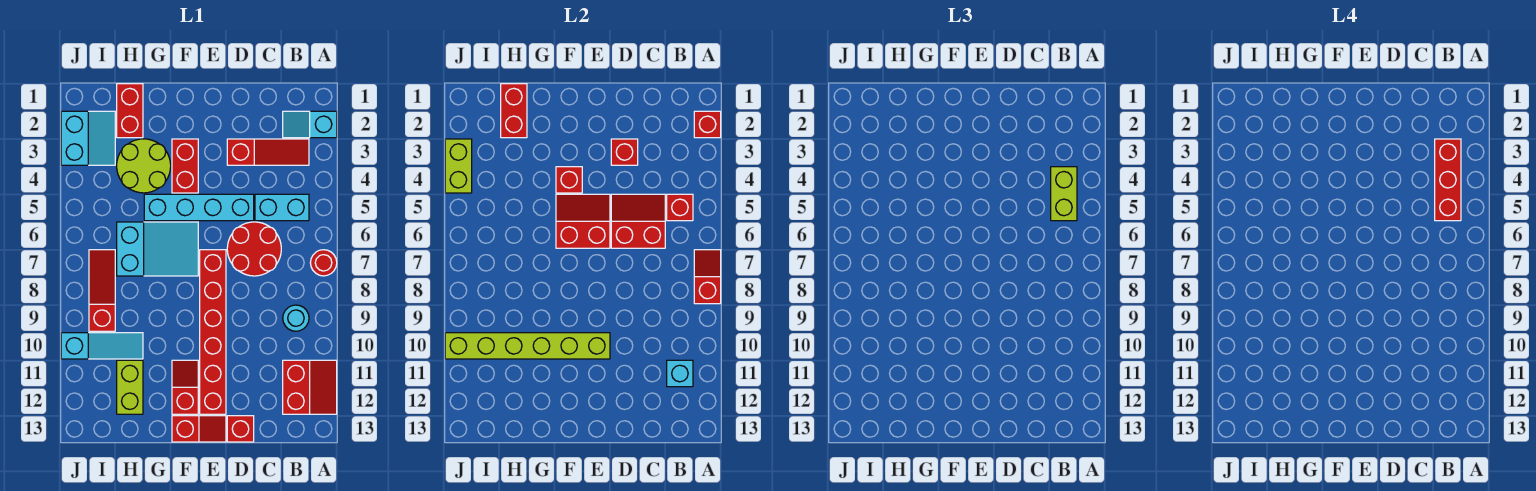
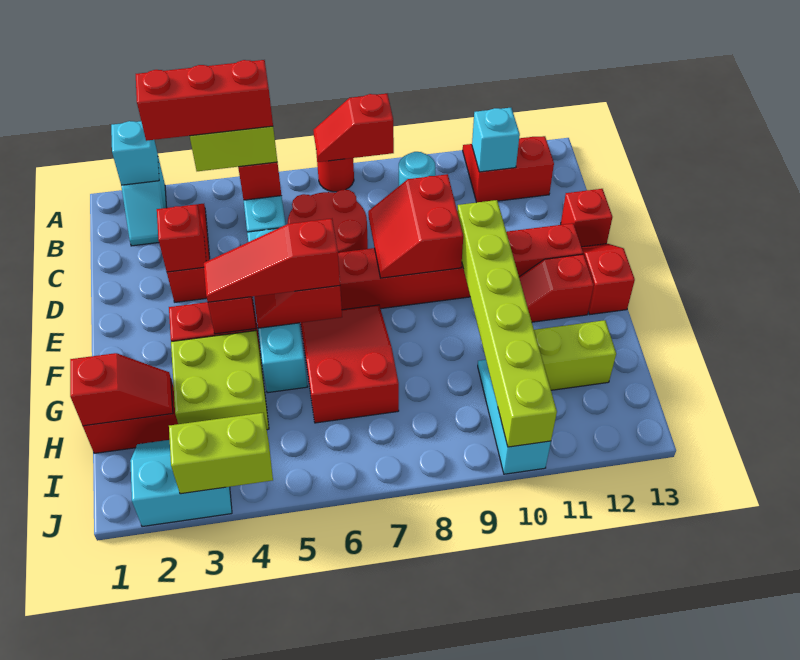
red 1x1 brick [694,111,721,138] -> cyan 1x1 brick [111,121,159,185]
red 2x2 slope [611,194,665,248] -> red 2x2 slope moved to [368,174,463,278]
cyan 2x3 slope [117,222,198,276] -> red 2x3 slope [301,305,399,423]
lime 2x2 round brick [117,139,171,193] -> lime 2x2 brick [171,331,269,430]
red 1x2 brick [501,84,527,138] -> red 1x2 slope [70,353,173,426]
red 1x3 slope [89,250,115,331] -> red 1x3 slope moved to [204,219,340,302]

